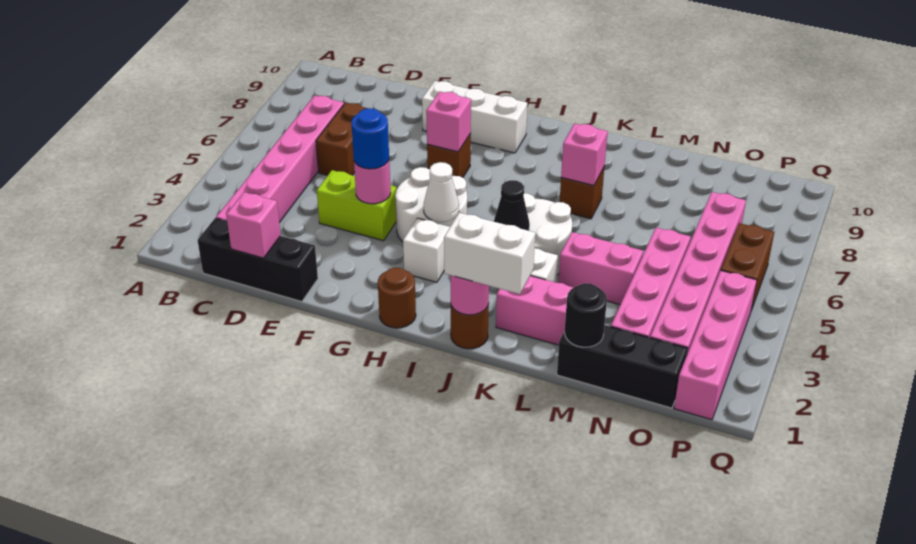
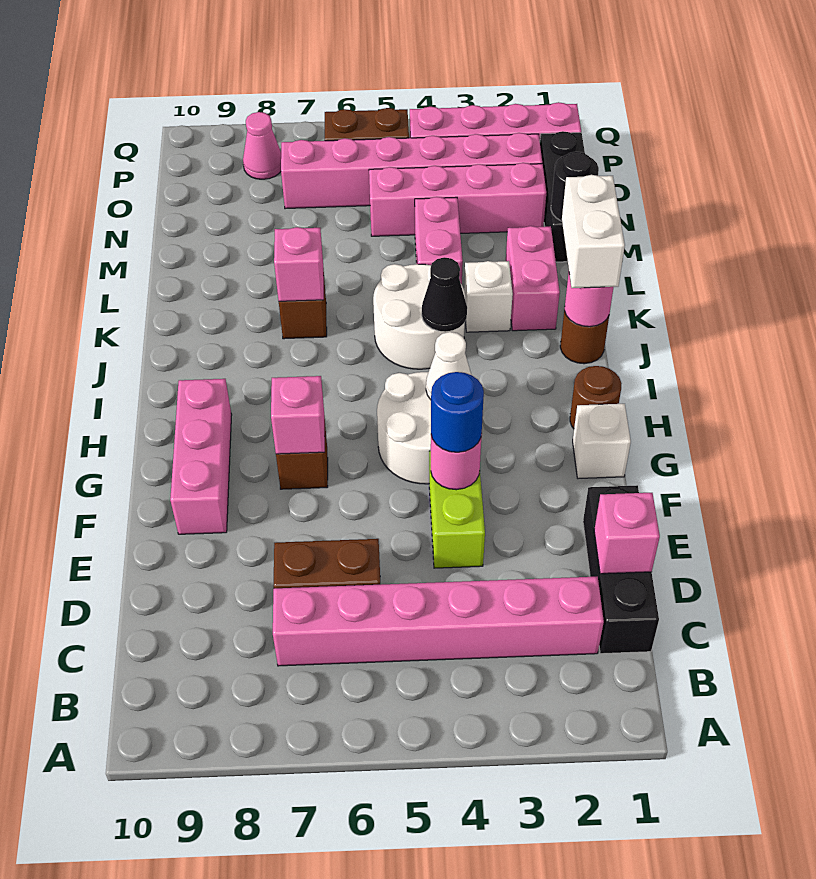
white 1x3 brick [422,81,527,153] -> pink 1x3 brick [170,379,232,534]
white 1x1 brick [403,218,450,282] -> white 1x1 brick moved to [573,404,631,479]
none -> pink 1x1 cone [243,112,281,179]

